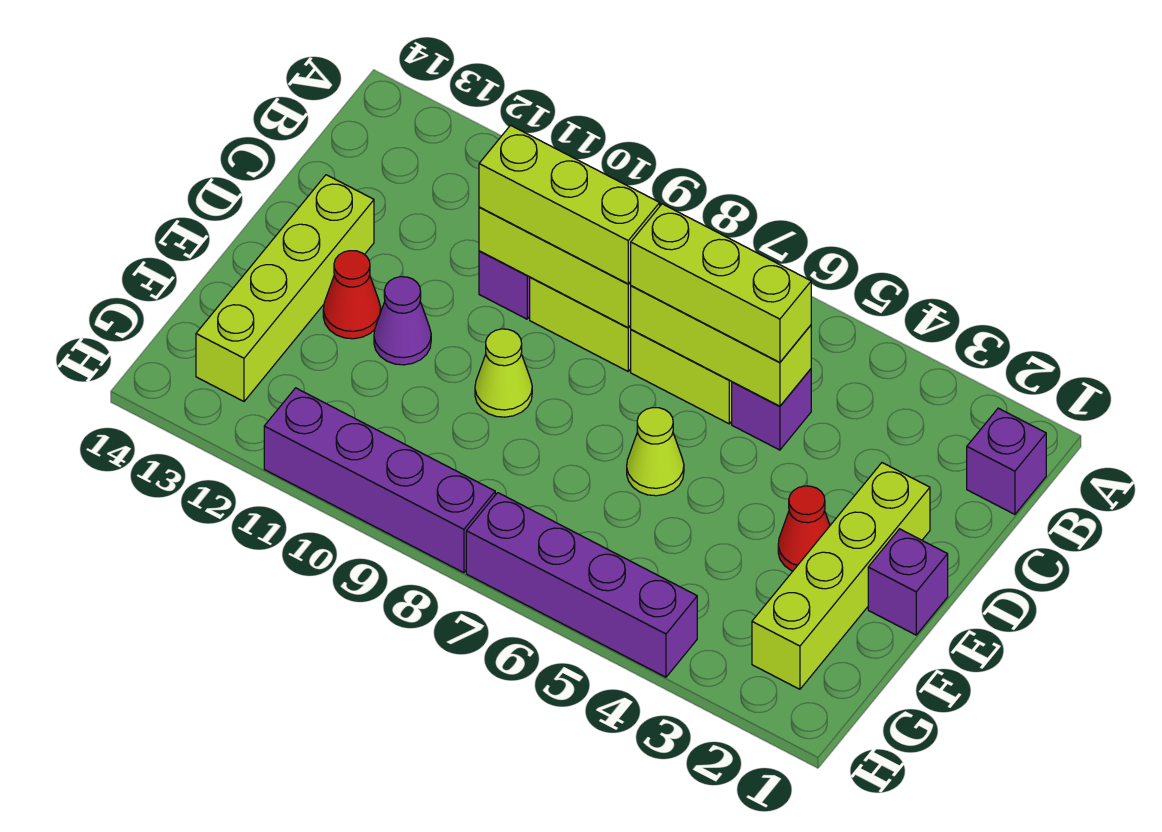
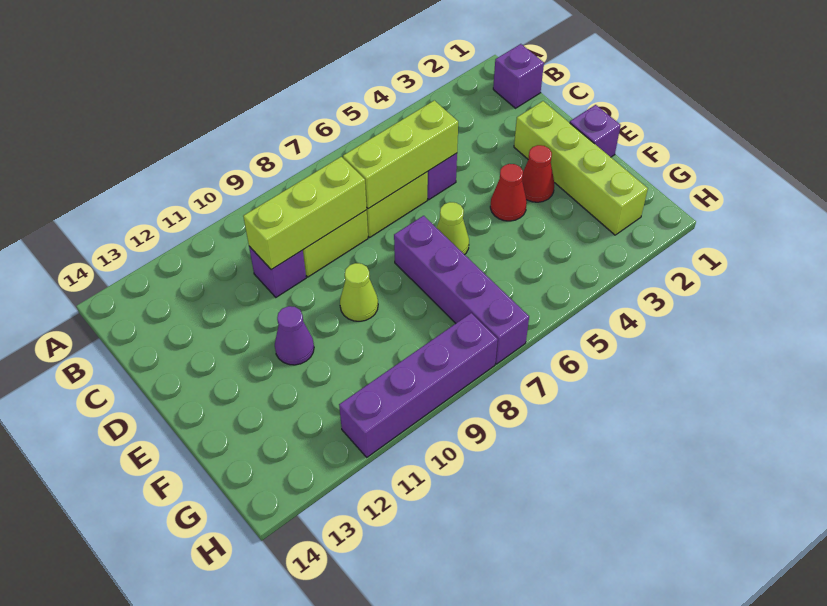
lime 1x3 brick [631,204,811,362] -> none
lime 1x3 brick [479,125,660,284] -> none
lime 1x4 brick [196,175,374,401] -> none
red 1x1 cone [323,251,381,339] -> red 1x1 cone moved to [490,164,527,221]
purple 1x4 brick [466,493,697,677] -> purple 1x4 brick turned to [394,216,529,364]

